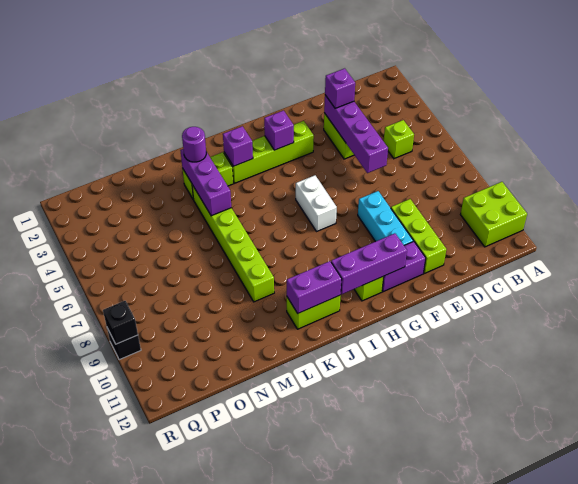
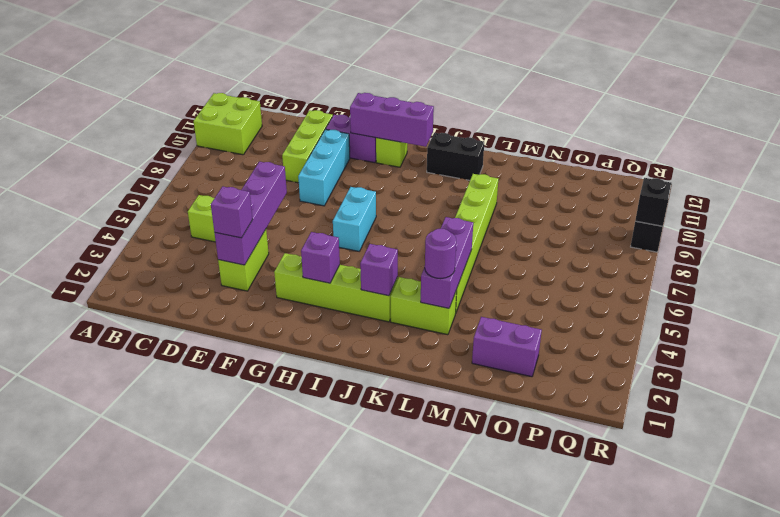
white 1x2 brick [296,175,337,231] -> cyan 1x2 brick [333,187,376,251]
lime 1x2 brick [287,295,341,329] -> black 1x2 brick [427,133,484,180]
purple 1x2 brick [287,261,342,313] -> purple 1x2 brick moved to [472,317,542,377]

